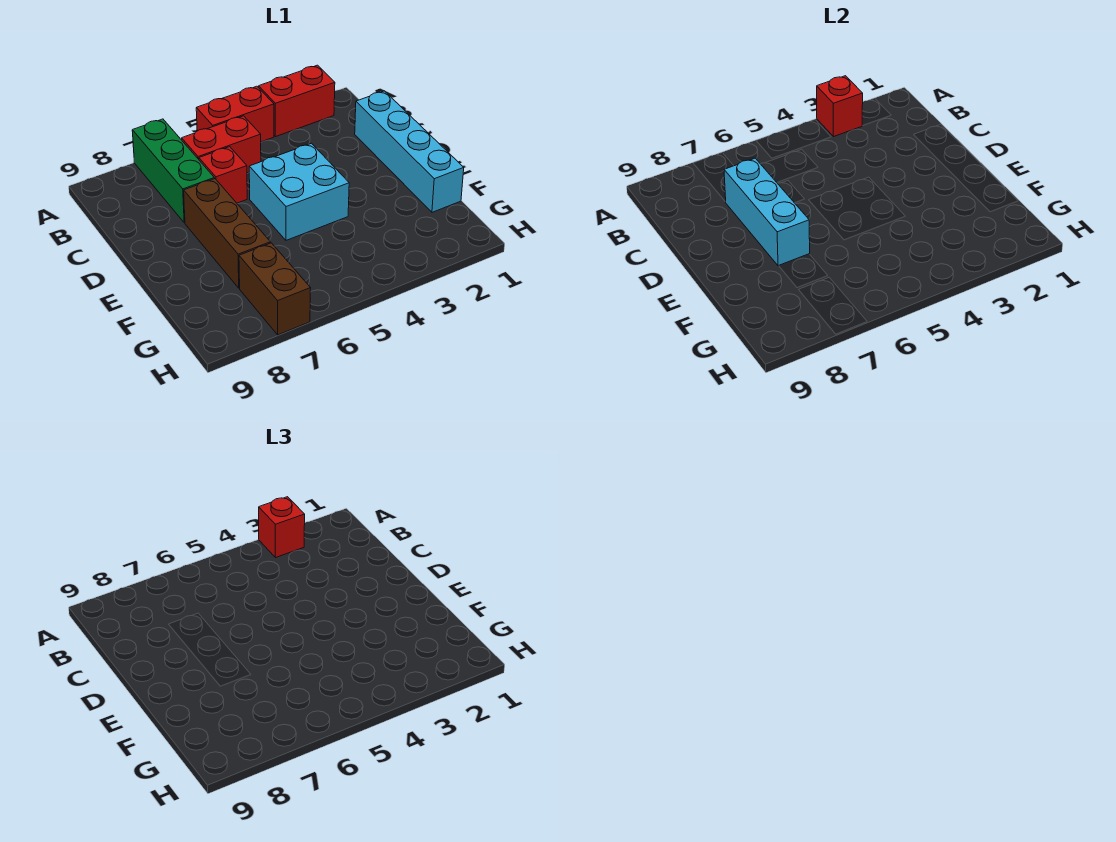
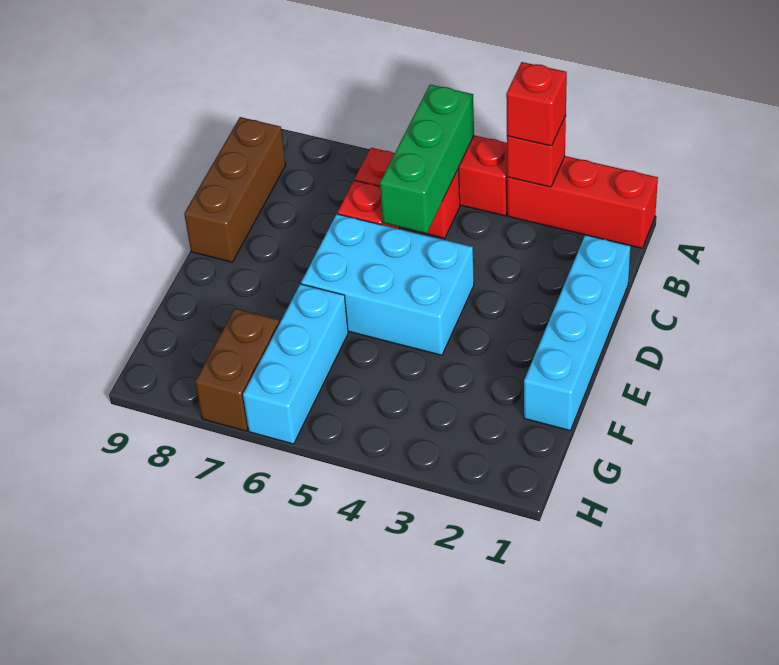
red 1x2 brick [259,65,335,137] -> red 1x3 brick [507,156,658,248]
green 1x3 brick [132,119,214,223] -> green 1x3 brick moved to [380,85,474,233]
cyan 1x3 brick [724,158,810,266] -> cyan 1x3 brick moved to [243,284,348,444]
cyan 2x2 brick [249,143,349,240] -> cyan 2x3 brick [301,214,474,355]
brown 1x3 brick [184,179,270,288] -> brown 1x3 brick moved to [184,117,286,262]

